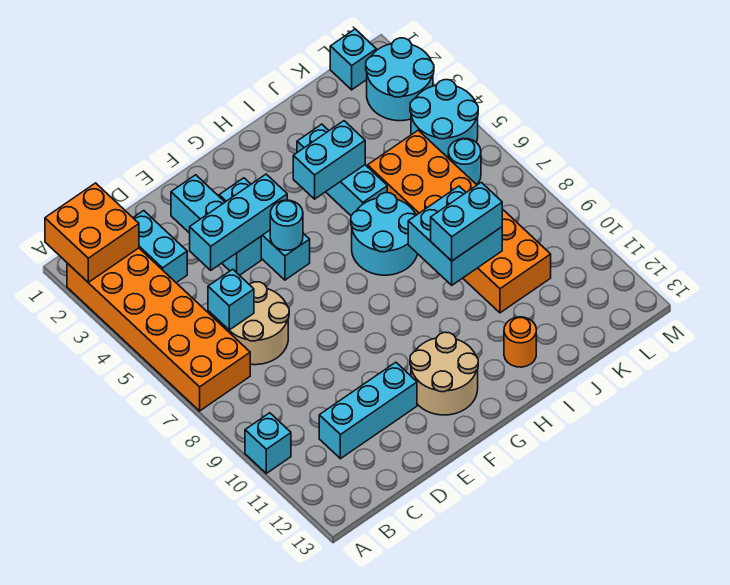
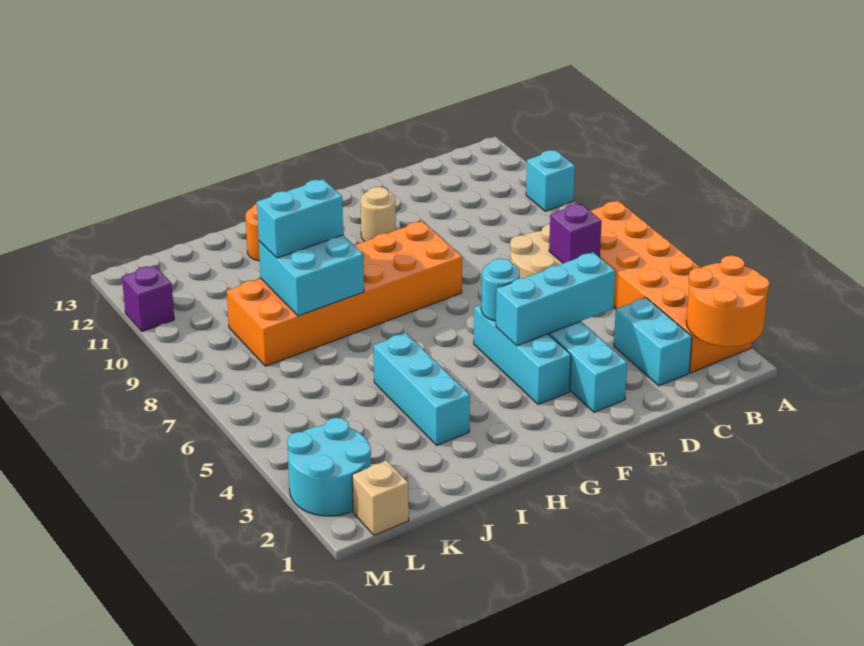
orange 2x2 brick [45,183,139,282] -> orange 2x2 round brick [686,256,769,347]
cyan 1x1 brick [208,269,254,330] -> purple 1x1 brick [549,203,602,263]
cyan 1x3 brick [319,362,417,459] -> none
tan 2x2 round brick [410,332,478,415] -> tan 1x1 round brick [360,187,396,241]
cyan 1x2 brick [293,121,365,199] -> none
cyan 2x2 round brick [351,193,417,275] -> none
orange 2x6 brick [368,130,551,313] -> orange 2x6 brick turned to [227,221,462,366]
cyan 1x1 brick [330,29,376,90] -> tan 1x1 brick [352,461,409,535]
cyan 2x2 round brick [410,80,478,157] -> none
cyan 1x1 round brick [448,138,481,184] -> none
none -> purple 1x1 brick [122,265,174,331]

